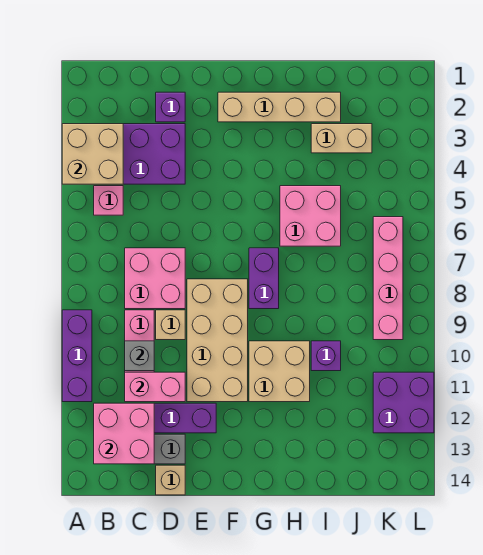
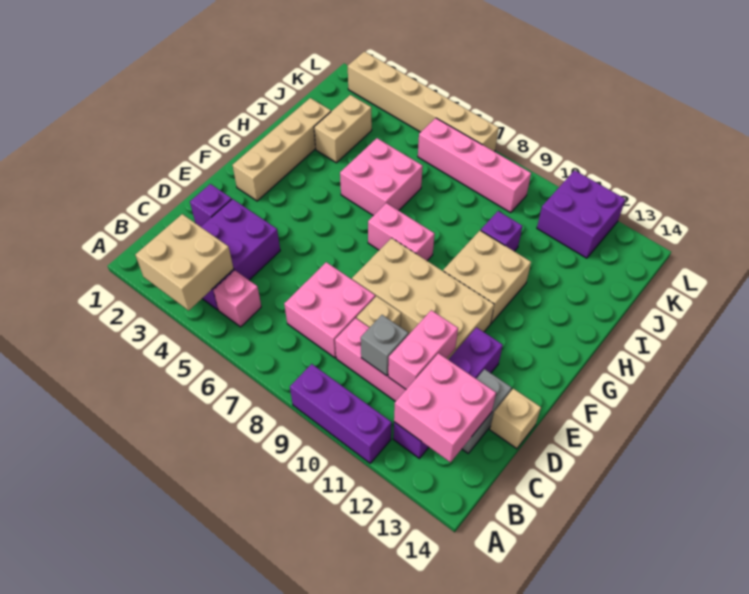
purple 1x2 brick [249,248,279,309] -> pink 1x2 brick [368,203,435,261]
none -> tan 1x6 brick [348,51,499,151]

